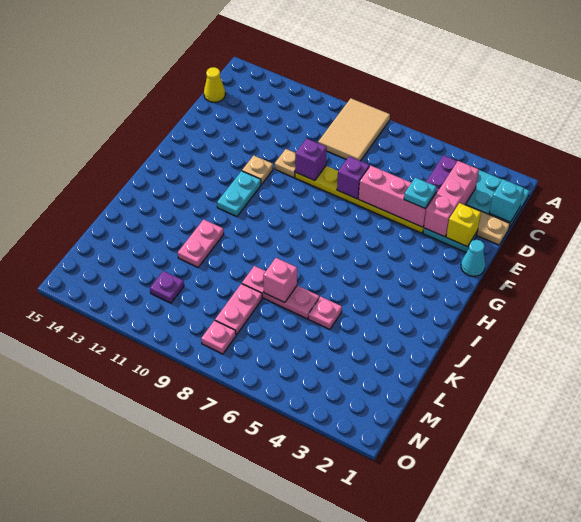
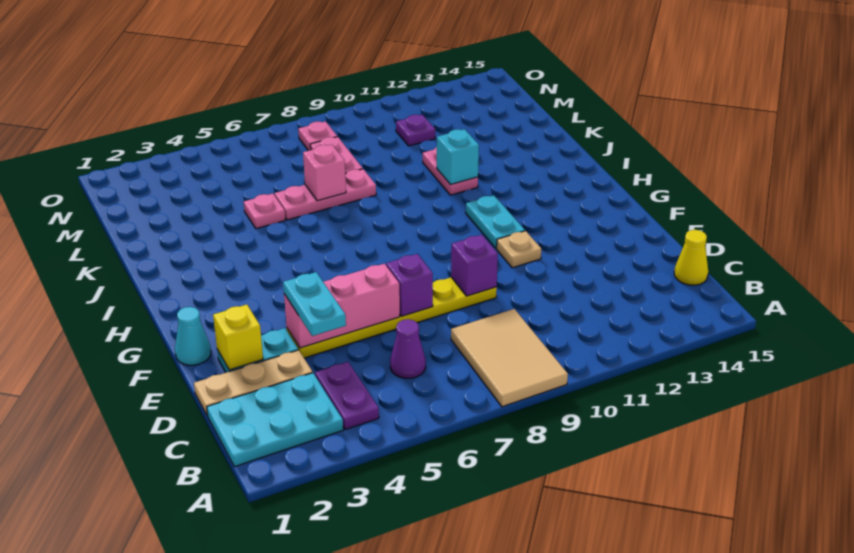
cyan 1x1 brick [489,179,524,222] -> cyan 1x1 brick moved to [437,129,479,185]
pink 1x3 brick [424,161,479,237] -> none
none -> purple 1x1 cone [390,319,426,378]
cyan 1x1 plate [404,178,436,208] -> cyan 1x2 plate [283,272,346,336]
tan 1x1 plate [275,149,295,178] -> none

